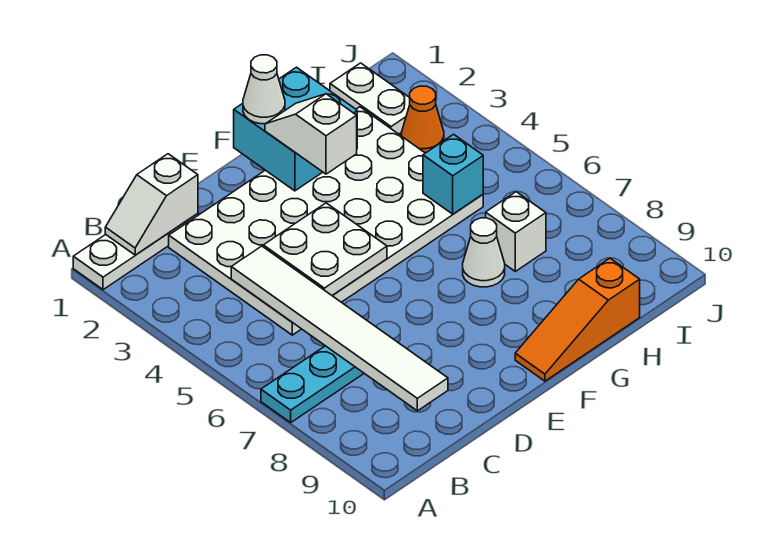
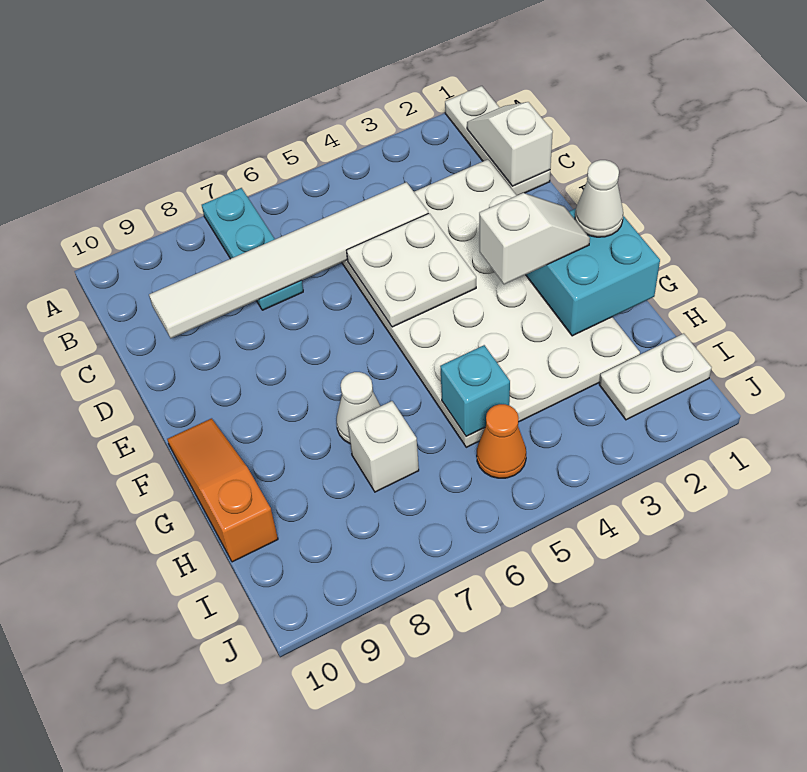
orange 1x1 cone [402,86,444,153] -> orange 1x1 cone moved to [477,404,526,478]

